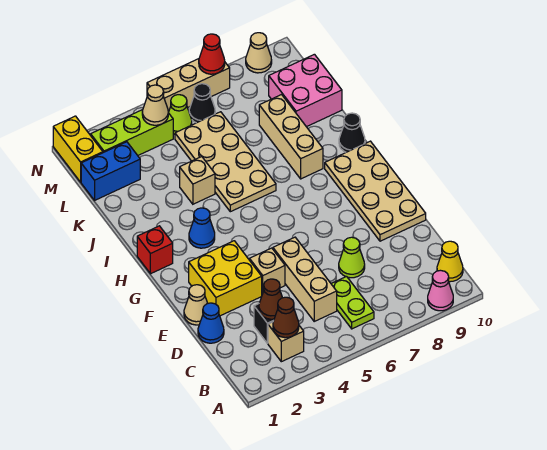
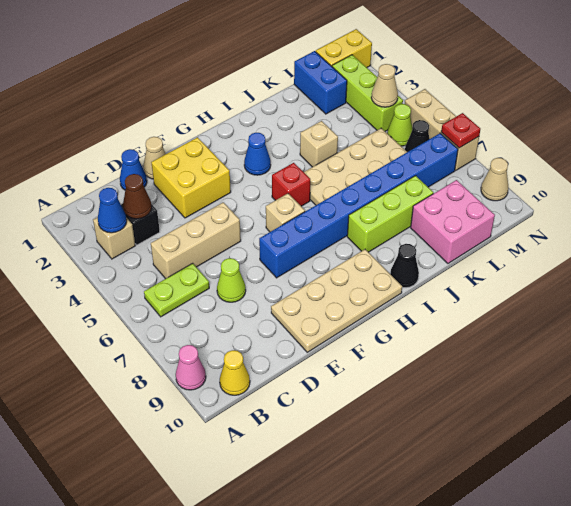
brown 1x1 cone [273,297,299,338] -> blue 1x1 cone [98,188,127,233]
tan 1x1 brick [249,248,285,294] -> tan 1x1 brick moved to [266,194,305,232]
none -> blue 1x8 brick [259,133,458,278]
red 1x1 brick [137,226,173,274] -> red 1x1 brick moved to [272,163,310,206]
tan 1x3 brick [259,95,323,179] -> lime 1x3 brick [347,176,433,252]
red 1x1 cone [199,34,225,74] -> red 1x1 plate [441,113,480,148]

